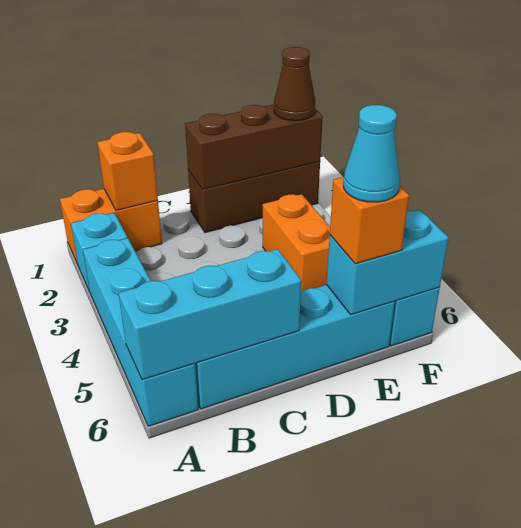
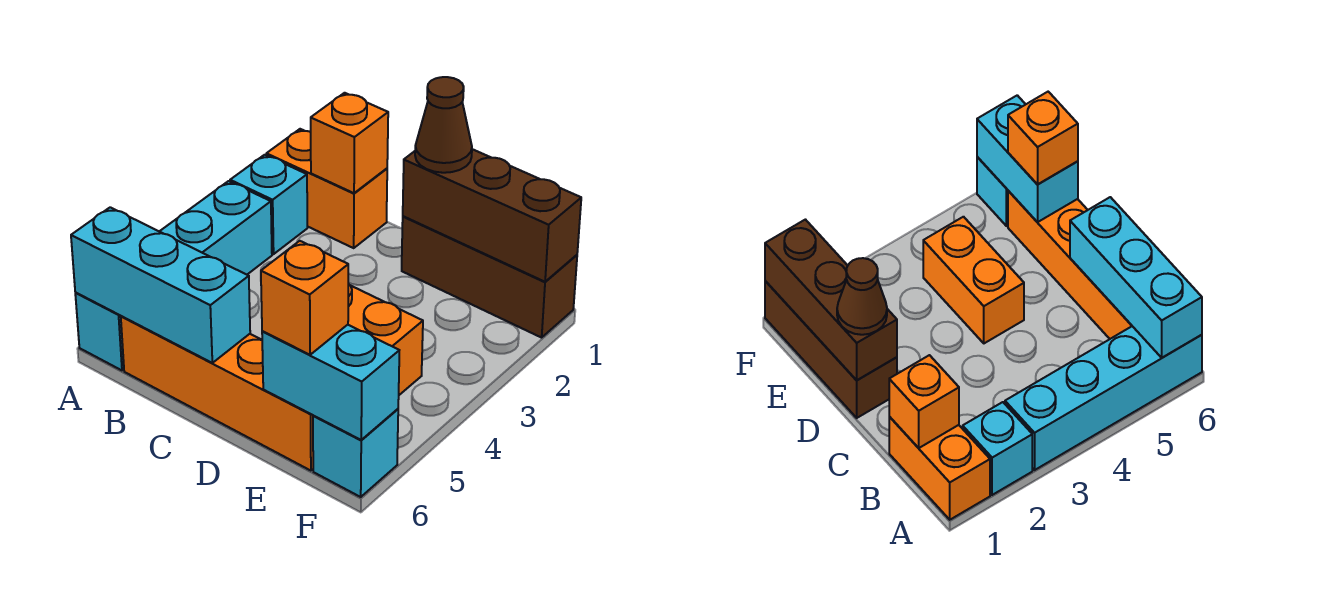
cyan 1x4 brick [195,285,395,409] -> orange 1x4 brick [121,316,313,471]
orange 1x2 brick [263,194,330,292] -> orange 1x2 brick turned to [348,284,423,395]
cyan 1x1 cone [343,105,400,202] -> none
brown 1x1 cone [274,47,315,121] -> brown 1x1 cone moved to [415,77,472,173]

